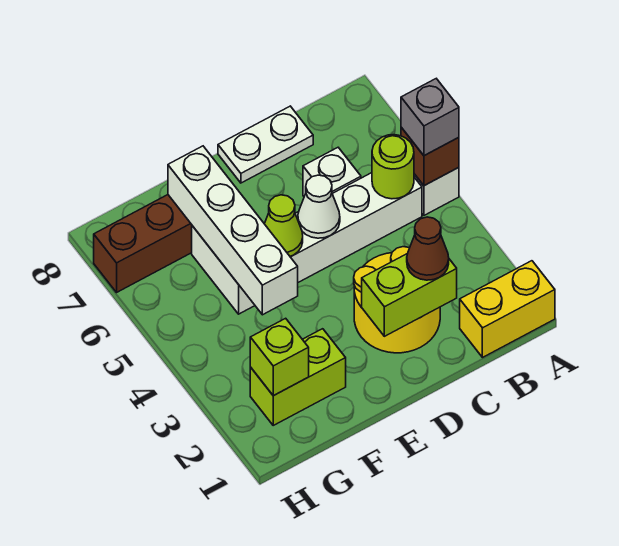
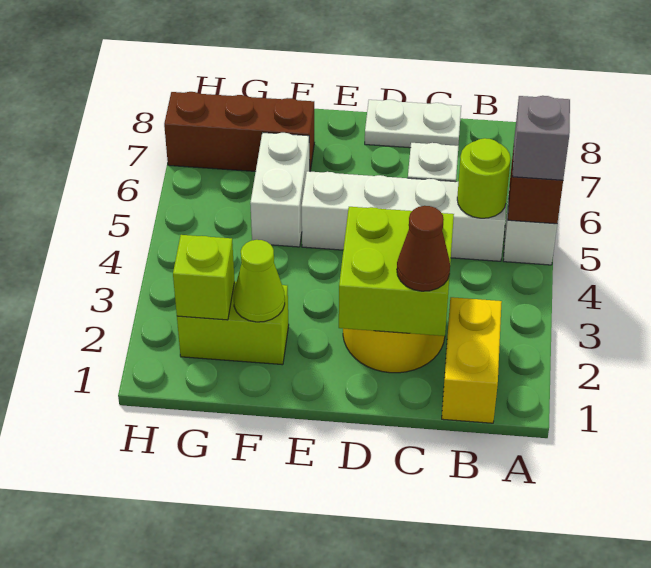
yellow 1x2 brick [460,261,555,358] -> yellow 1x2 brick turned to [442,297,502,423]
lime 1x2 brick [362,253,457,336] -> lime 2x2 brick [339,207,454,336]
white 1x1 cone [298,175,340,238] -> none
lime 1x1 cone [265,195,303,256] -> lime 1x1 cone moved to [233,240,285,322]
white 1x4 brick [168,146,298,315] -> none

